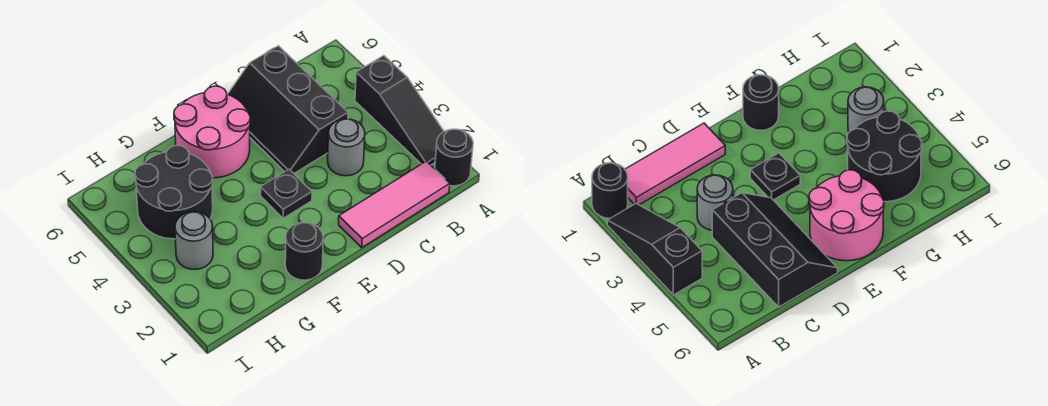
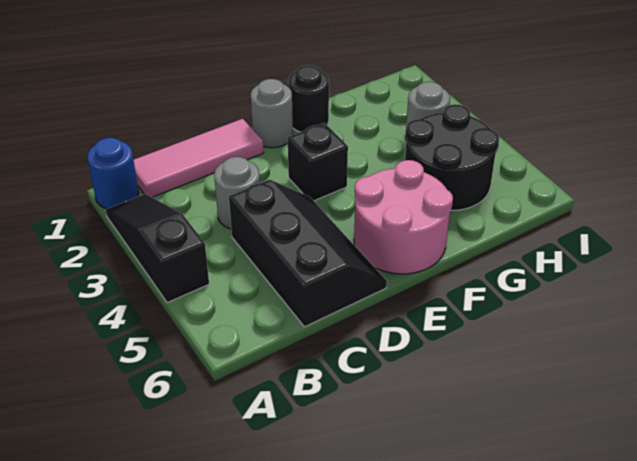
black 1x1 round brick [435,129,473,186] -> blue 1x1 round brick [87,138,139,209]
none -> grey 1x1 round brick [251,79,293,148]
black 1x1 plate [261,169,312,218] -> black 1x1 brick [288,123,348,201]

